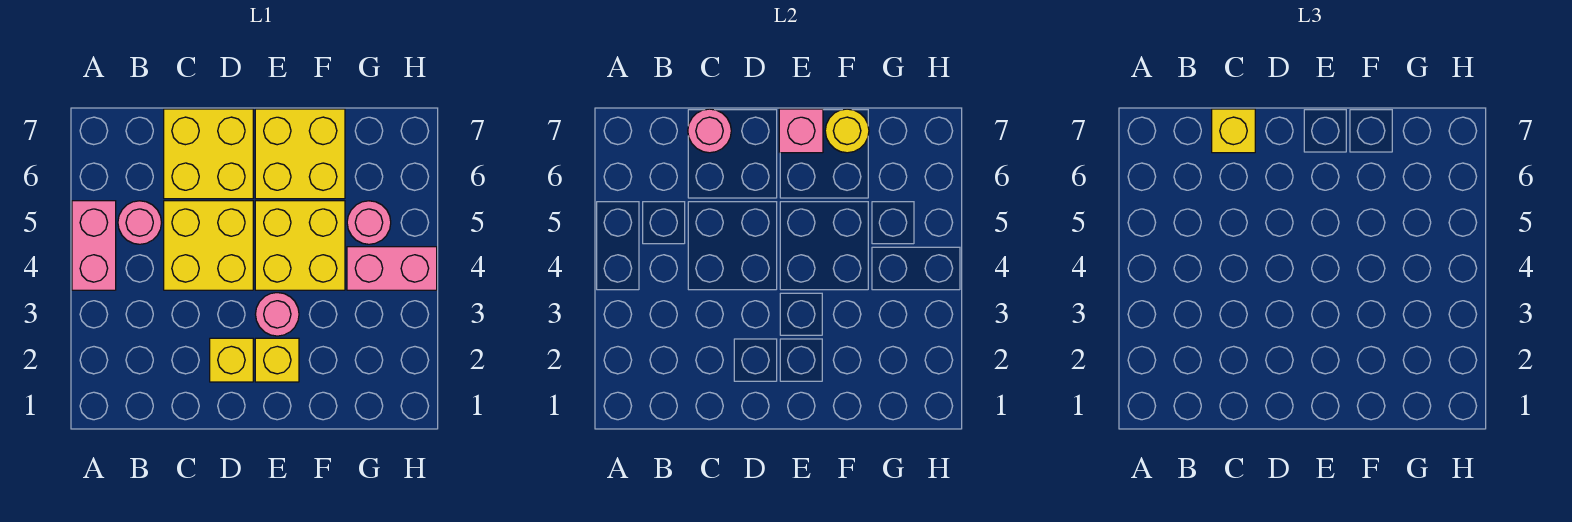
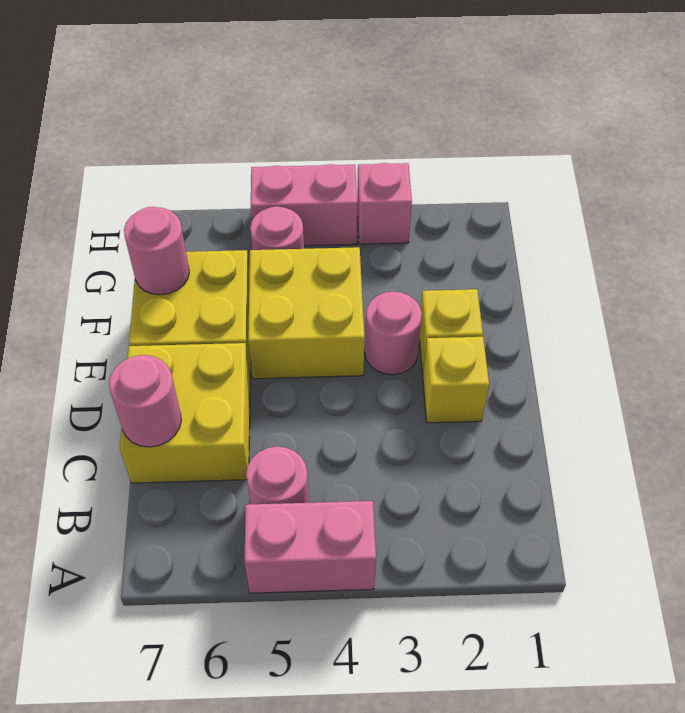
yellow 2x2 brick [164,201,253,290] -> none
yellow 1x1 brick [1212,109,1255,153] -> none
pink 1x1 brick [779,109,823,153] -> pink 1x1 brick moved to [357,163,412,244]
yellow 1x1 round brick [825,109,869,153] -> pink 1x1 round brick [124,207,189,295]
pink 1x2 brick [347,247,437,290] -> pink 1x2 brick turned to [251,164,357,246]

